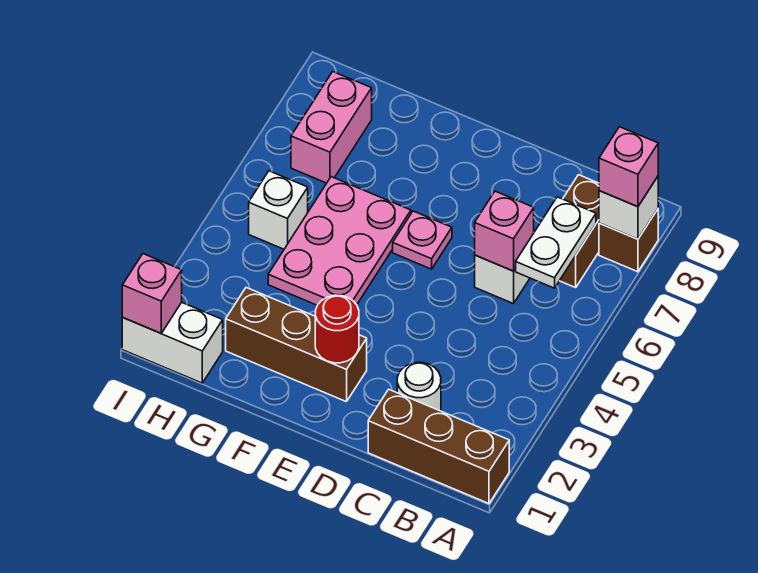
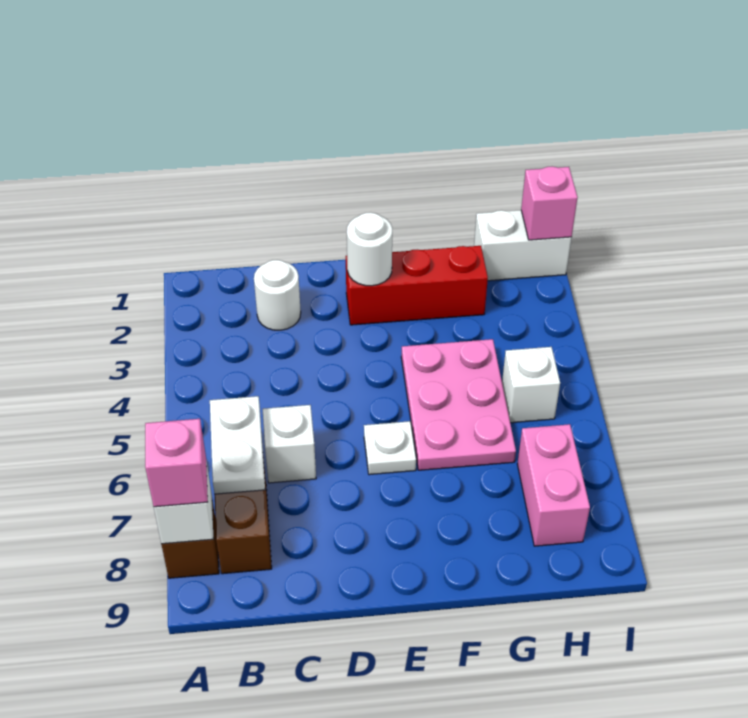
brown 1x3 brick [368,389,509,504] -> none
pink 1x1 brick [475,191,534,271] -> none
brown 1x3 brick [226,288,367,402] -> red 1x3 brick [346,246,488,325]
red 1x1 round brick [315,295,359,363] -> white 1x1 round brick [347,212,392,286]
pink 1x1 plate [393,211,452,269] -> white 1x1 plate [364,421,416,475]

